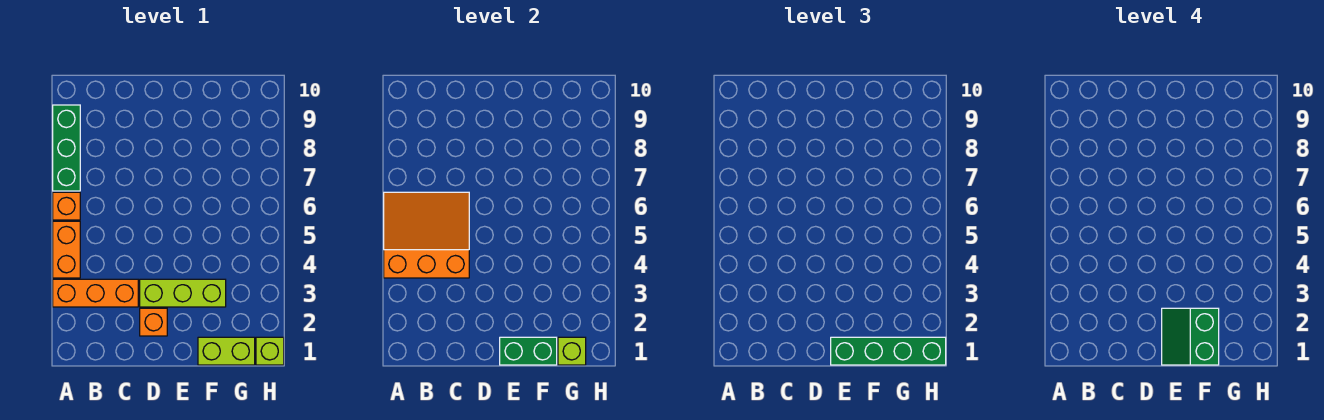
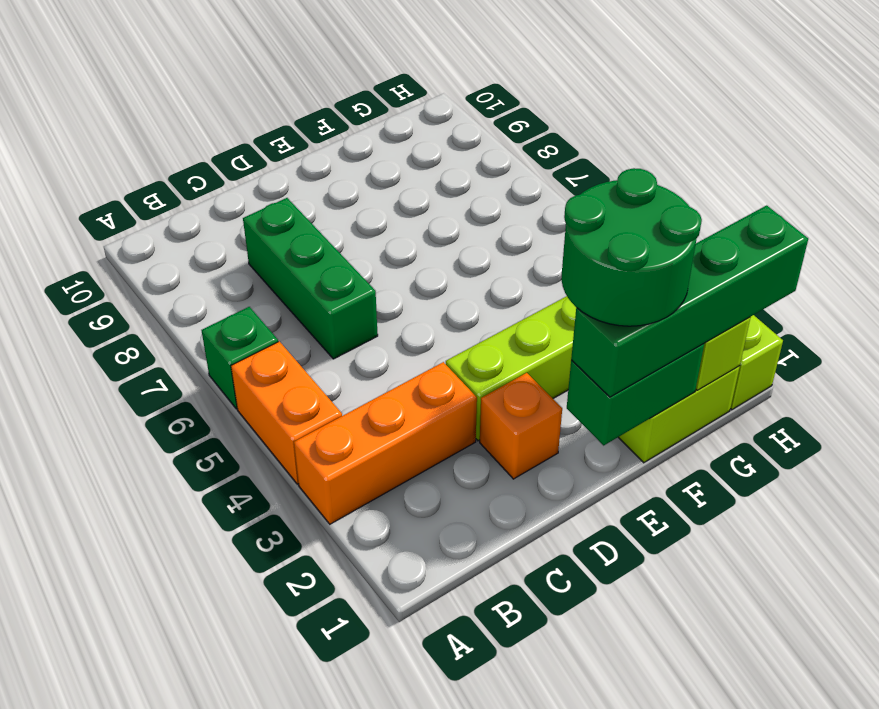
orange 3x3 slope [384,192,469,278] -> none
orange 1x1 brick [53,192,80,220] -> green 1x1 brick [201,307,278,409]
green 1x3 brick [53,105,80,191] -> green 1x3 brick moved to [243,198,378,359]
green 2x2 slope [1162,308,1219,365] -> green 2x2 round brick [561,168,702,326]

